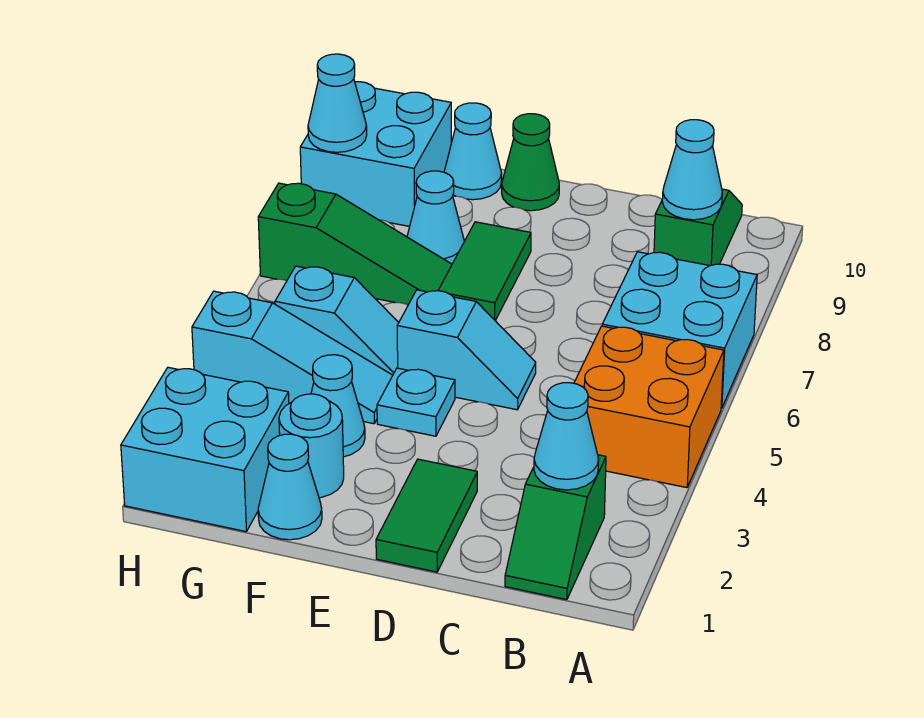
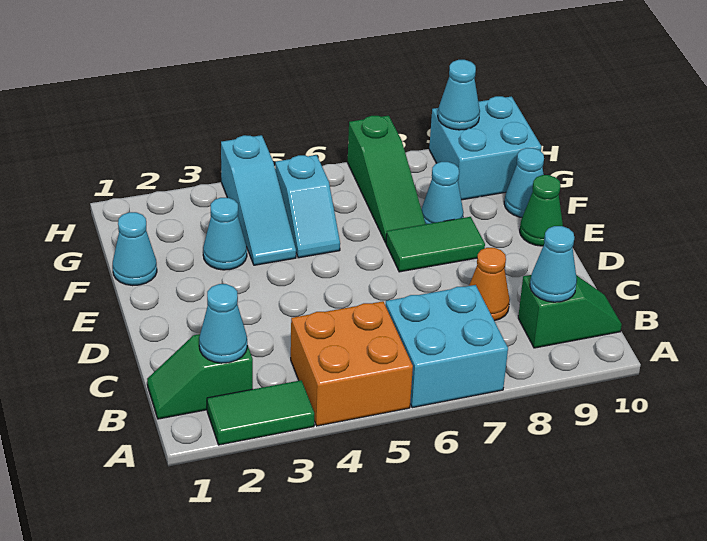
none -> orange 1x1 cone [469,248,510,321]
green 1x2 tile [376,459,477,572] -> green 1x2 tile moved to [207,380,314,445]
cyan 1x2 slope [397,290,536,410] -> none
cyan 1x1 plate [377,368,455,436] -> none
cyan 1x1 round brick [279,394,344,498] -> none
cyan 2x2 brick [121,367,289,532] -> none

